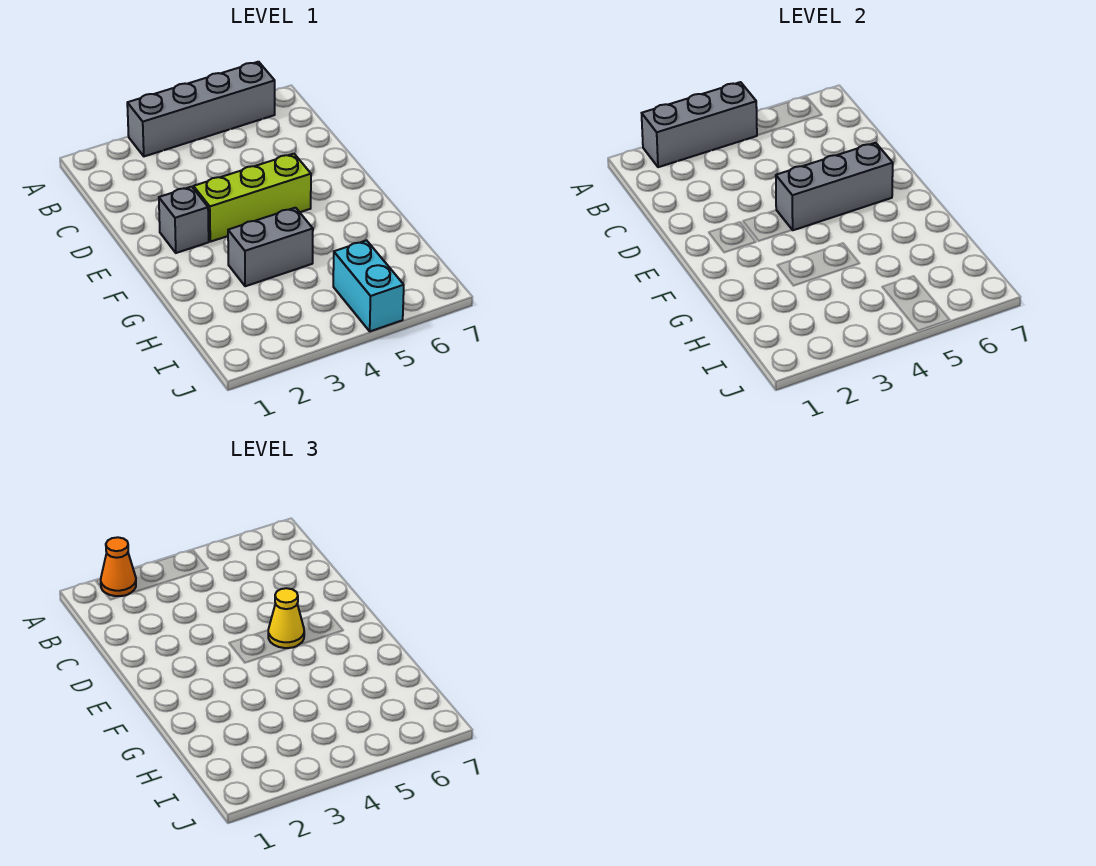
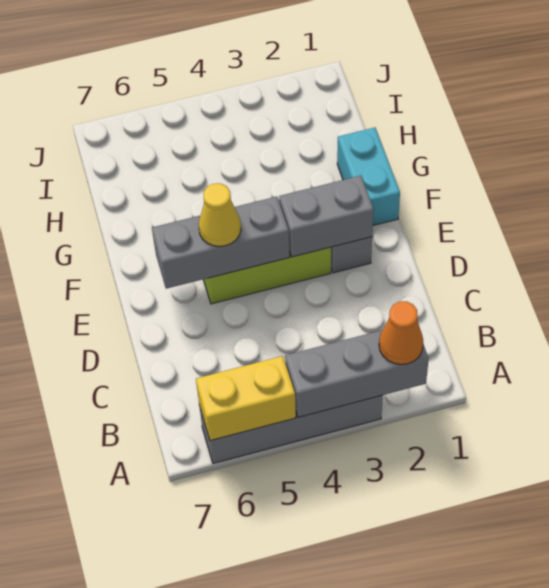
none -> yellow 1x2 brick [196,356,296,441]
grey 1x2 brick [228,208,313,286] -> grey 1x2 brick moved to [279,176,374,257]
cyan 1x2 brick [333,240,404,331] -> cyan 1x2 brick moved to [337,128,400,225]

